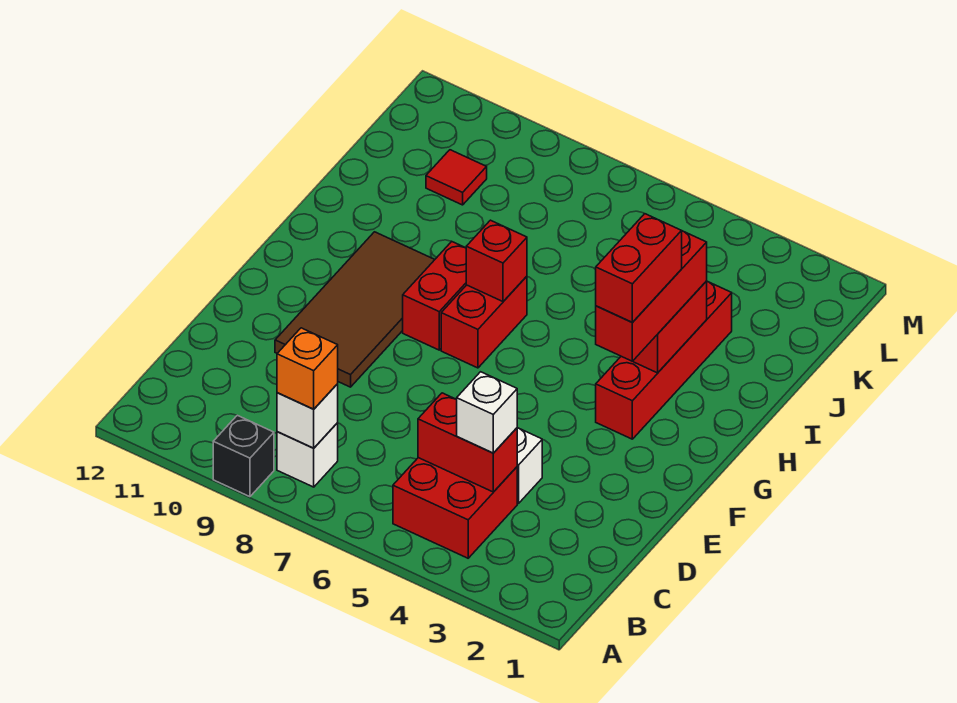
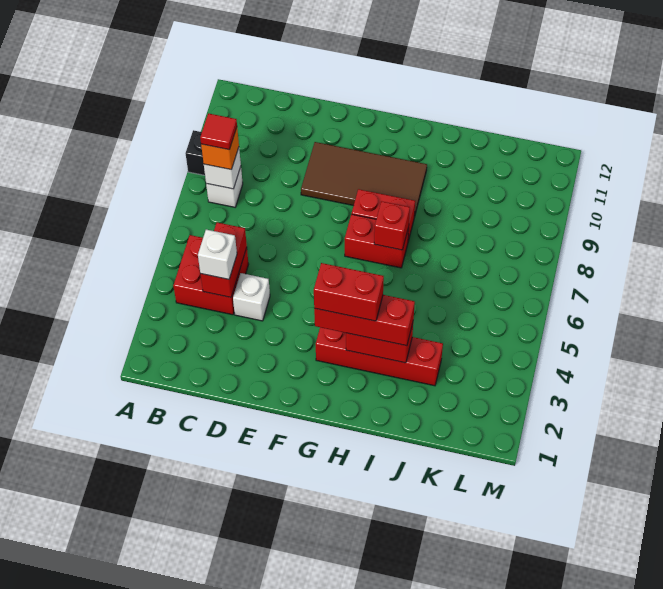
red 1x1 tile [426,150,487,205] -> red 1x1 tile moved to [200,113,237,150]

